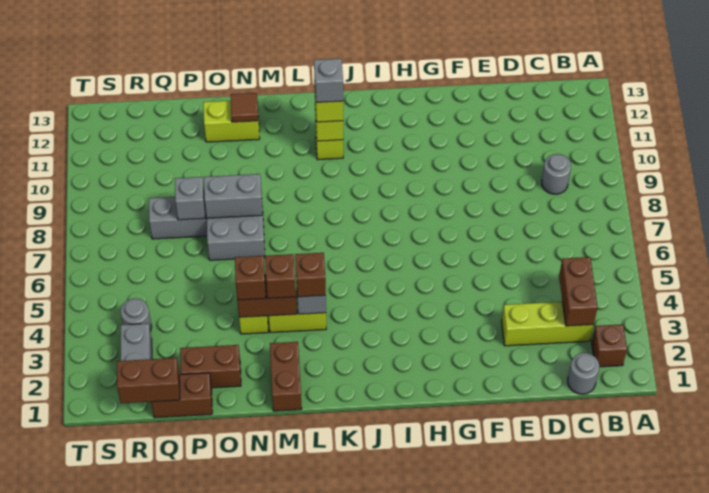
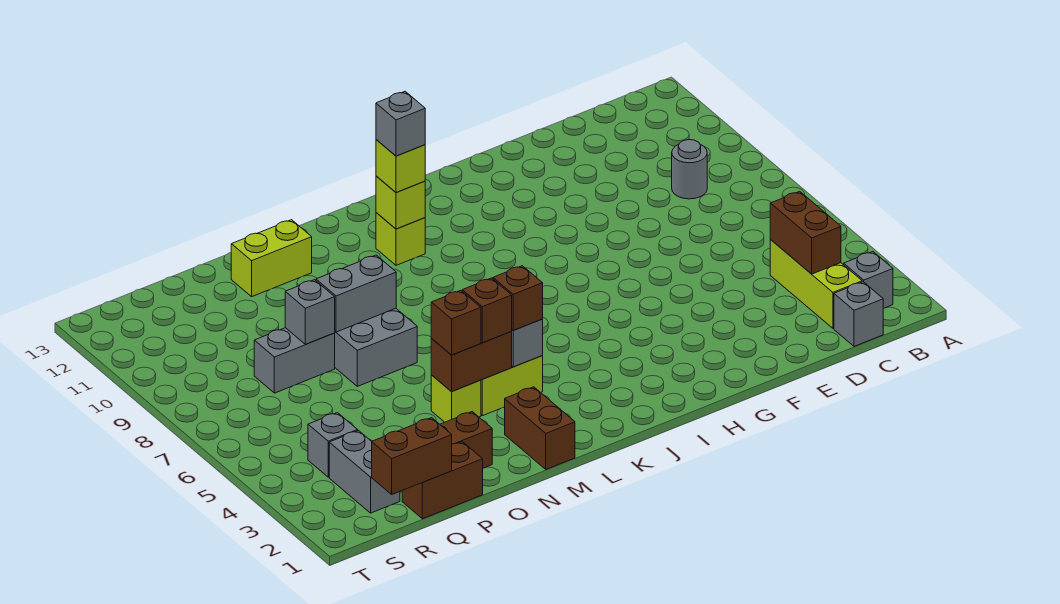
brown 1x1 brick [592,324,627,367] -> grey 1x1 brick [844,252,893,308]
grey 1x1 round brick [568,353,599,394] -> grey 1x1 brick [834,282,883,346]
lime 1x3 brick [502,302,594,346] -> lime 1x3 brick turned to [770,240,862,328]
brown 1x1 tile [230,93,258,122] -> none
grey 1x1 round brick [121,298,152,331] -> grey 1x1 brick [308,413,358,477]

